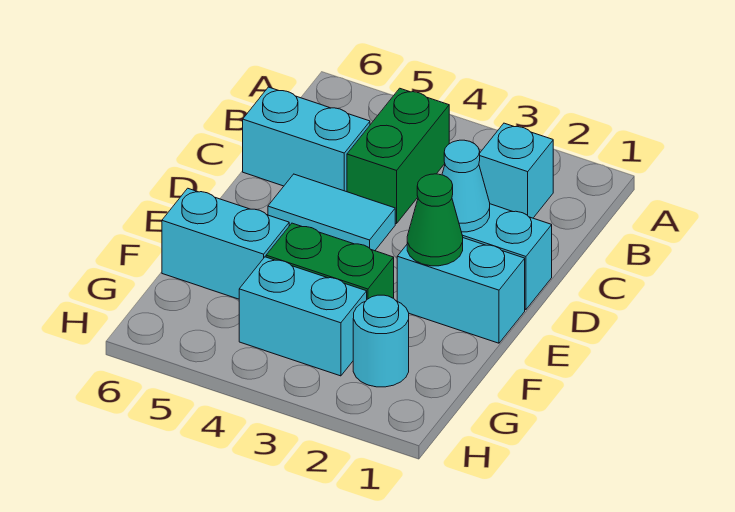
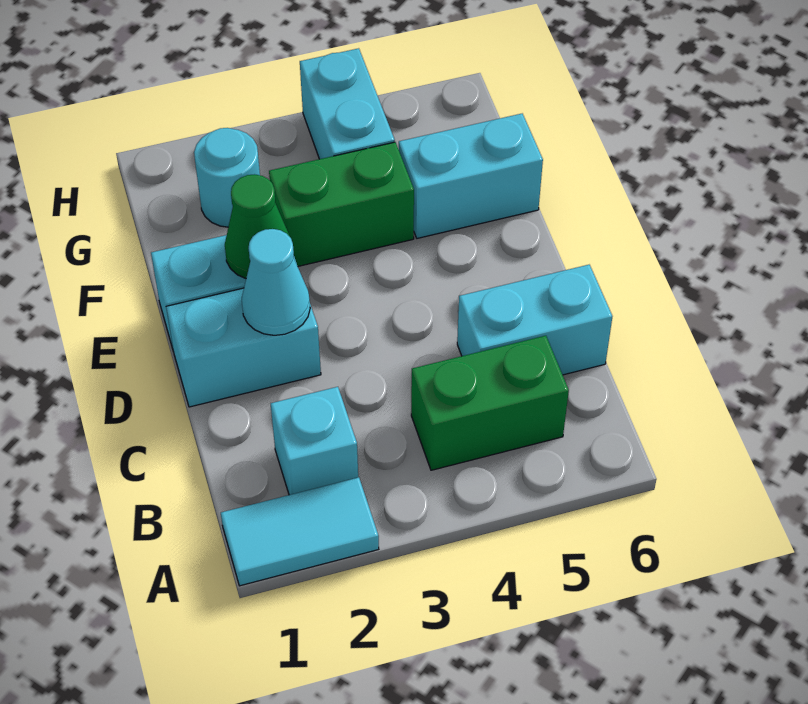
green 1x2 brick [347,88,449,224] -> green 1x2 brick turned to [411,336,569,470]
cyan 1x2 tile [268,174,395,251] -> cyan 1x2 tile moved to [221,477,379,586]
cyan 1x2 brick [239,257,367,376] -> cyan 1x2 brick turned to [300,48,395,159]

